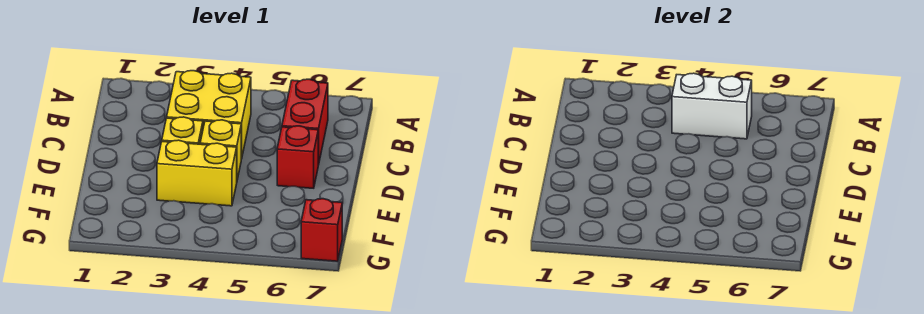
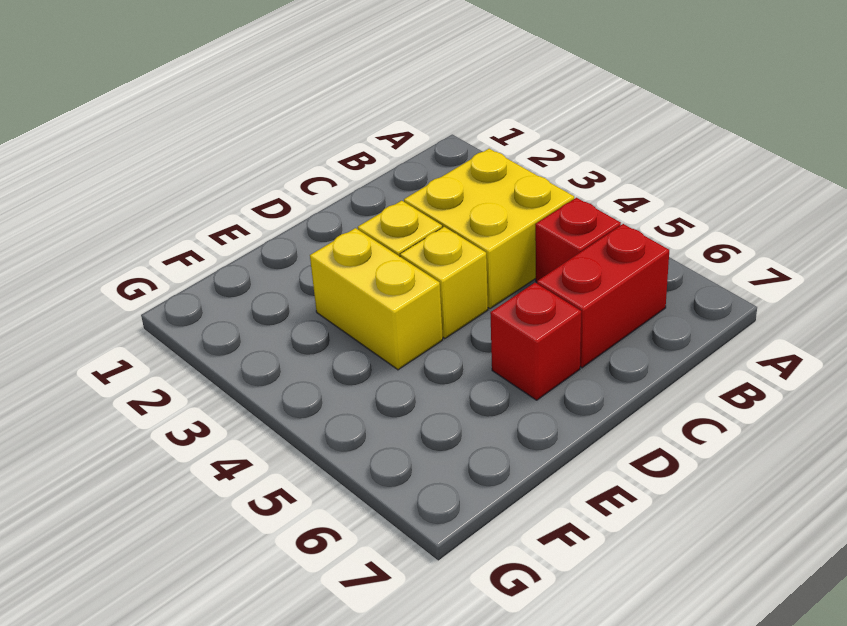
white 1x2 brick [672,73,752,139] -> none
red 1x1 brick [301,199,342,261] -> red 1x1 brick moved to [535,198,621,282]

